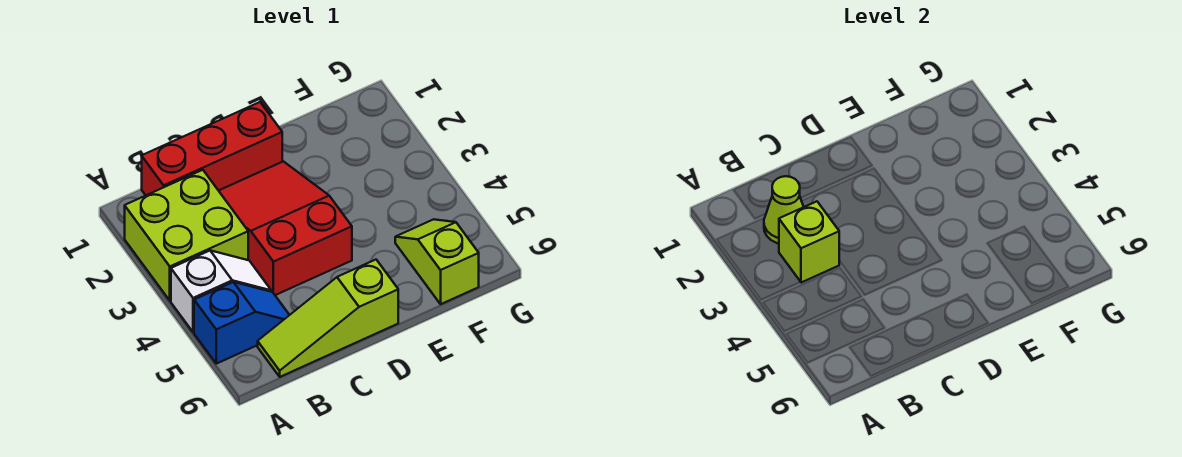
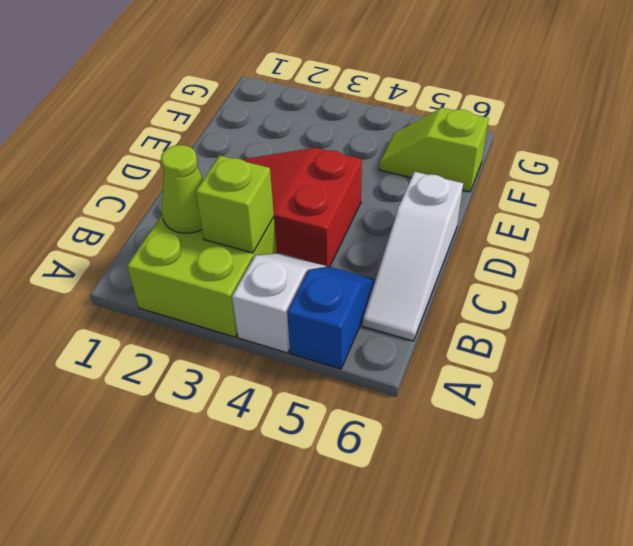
red 1x3 brick [142,102,282,195] -> none
lime 1x3 slope [258,260,398,377] -> white 1x3 slope [363,172,463,341]

